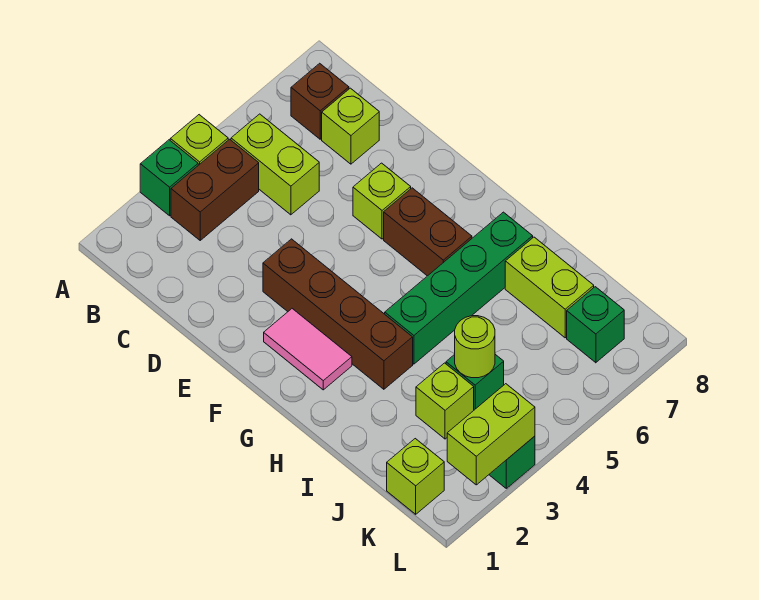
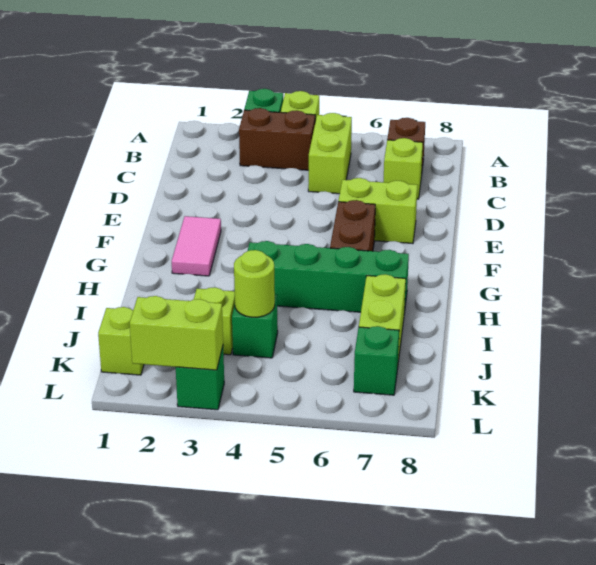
brown 1x4 brick [263,239,413,389] -> none
lime 1x1 brick [353,163,411,239] -> lime 1x2 brick [338,178,418,244]

